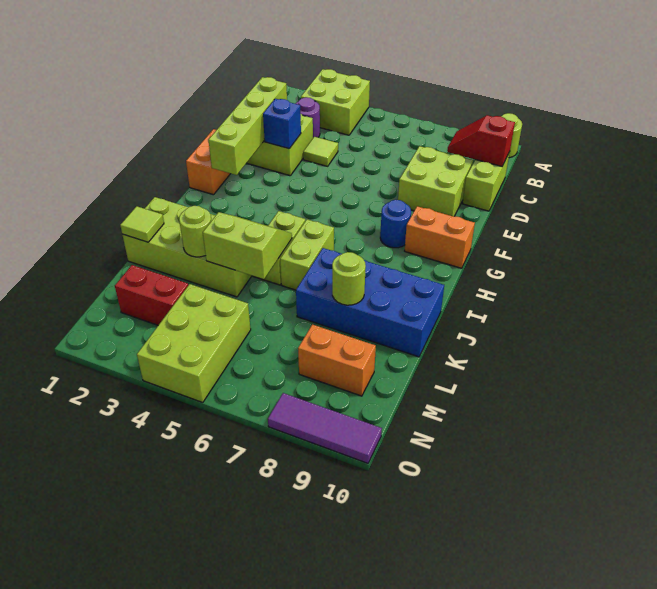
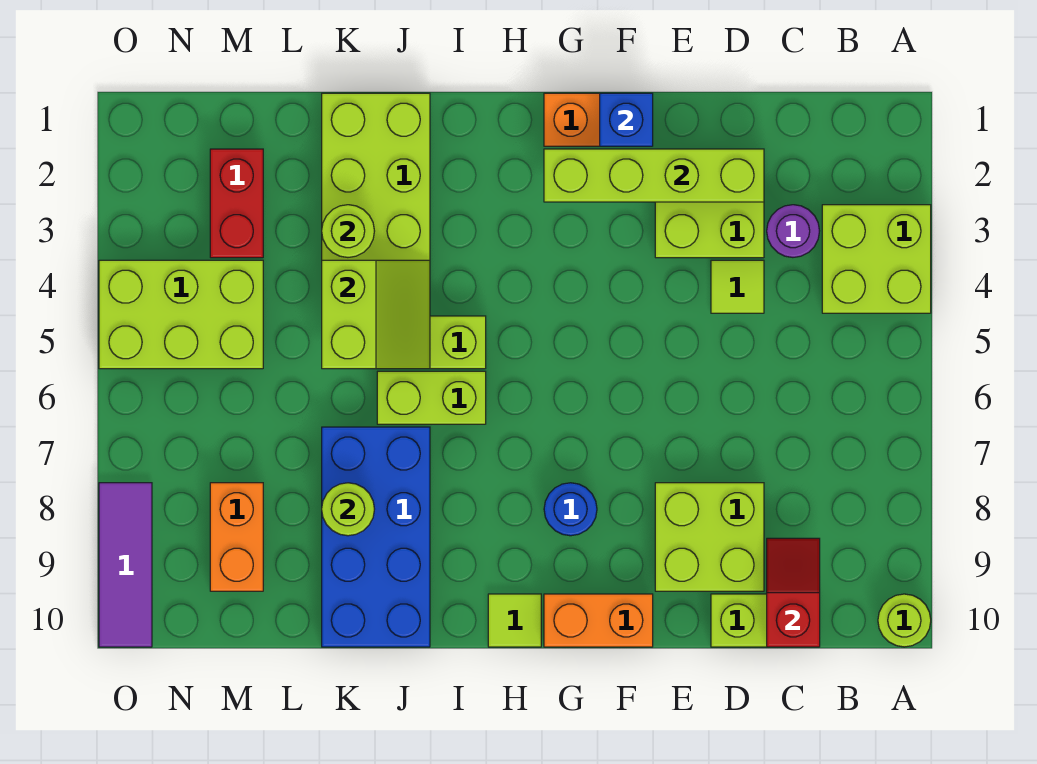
blue 1x1 brick [263,99,301,149] -> blue 1x1 brick moved to [600,93,653,146]
orange 1x2 brick [405,206,475,268] -> orange 1x2 brick turned to [544,594,653,647]
lime 1x1 tile [120,206,164,242] -> lime 1x1 tile moved to [488,594,541,647]

